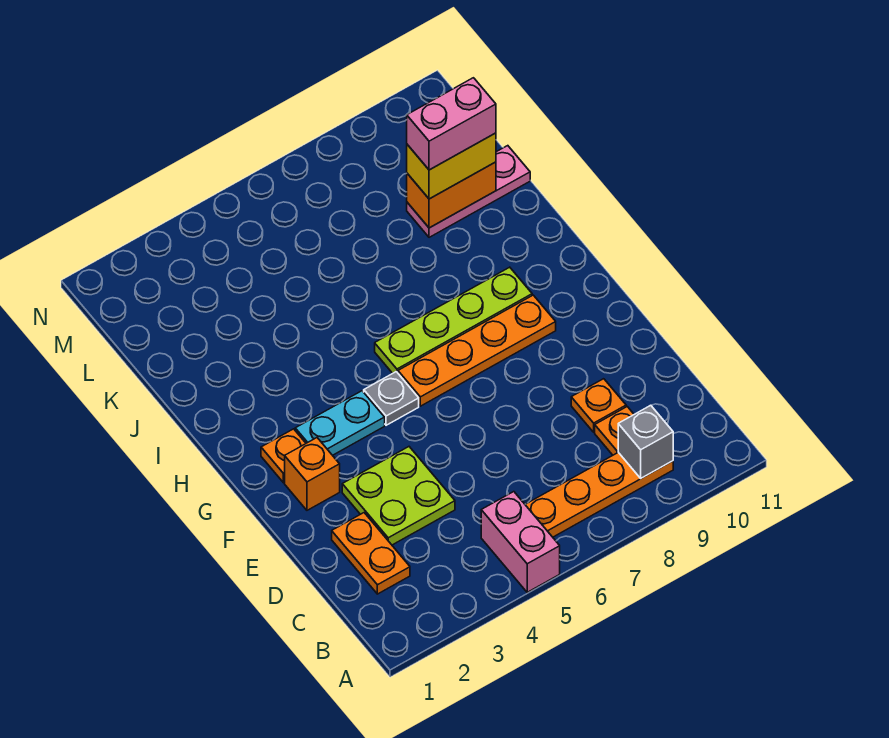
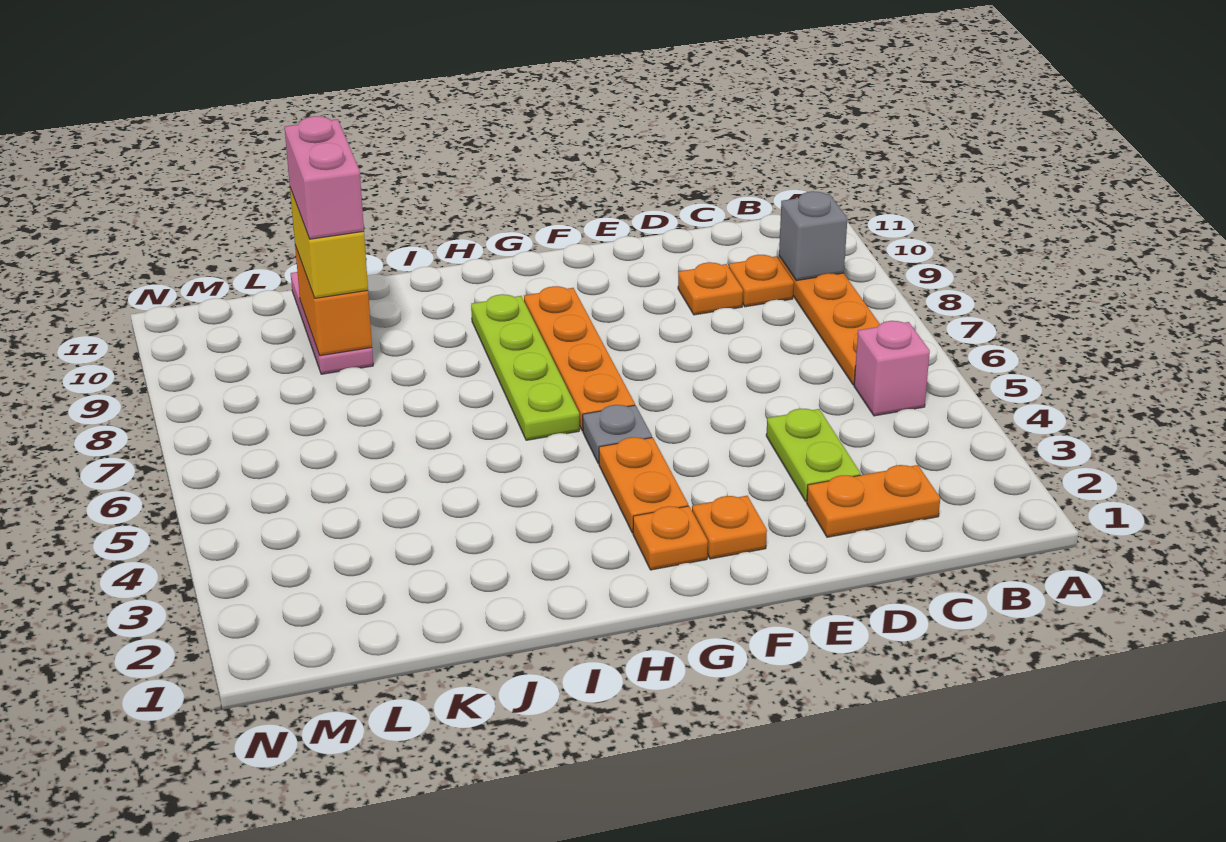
pink 1x2 brick [481,492,560,592] -> pink 1x1 brick [854,321,930,416]
lime 2x2 plate [342,447,455,545] -> lime 1x2 plate [766,408,861,502]
orange 1x1 brick [285,438,340,510] -> orange 1x1 plate [692,496,767,559]
cyan 1x2 plate [295,391,385,455] -> orange 1x2 plate [599,437,688,533]

